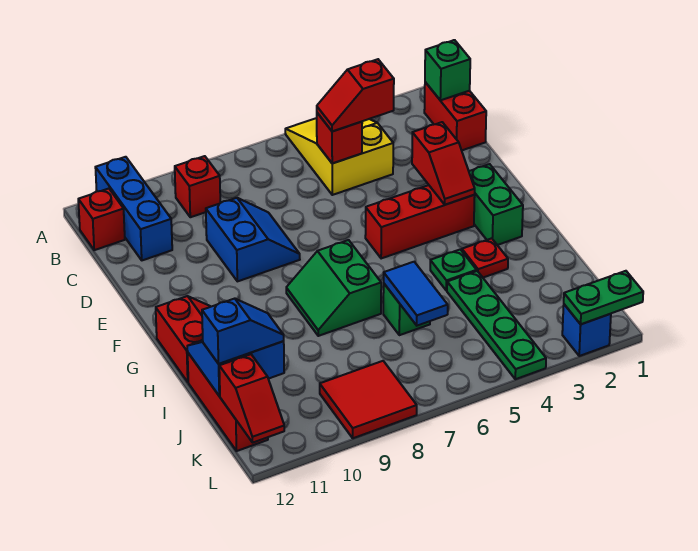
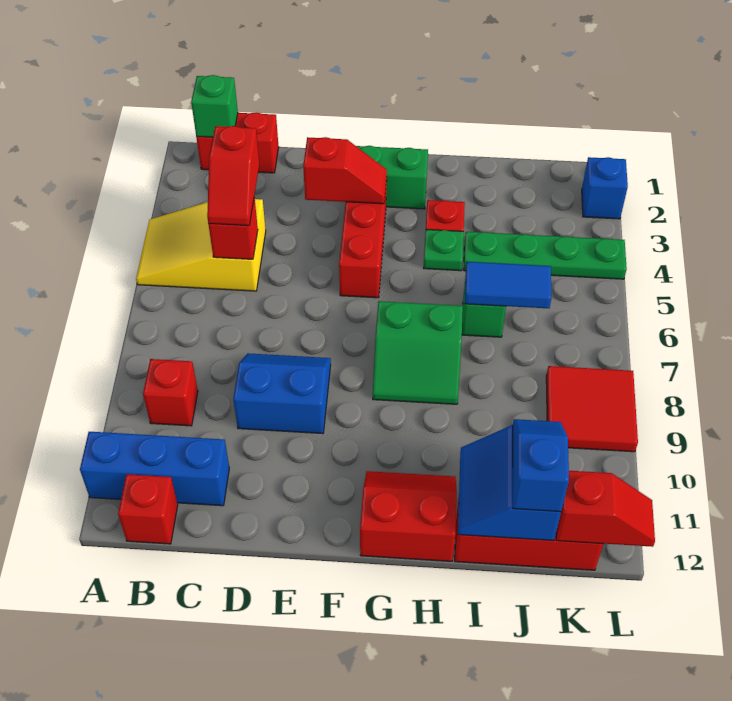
green 1x2 plate [564,271,643,324] -> none

